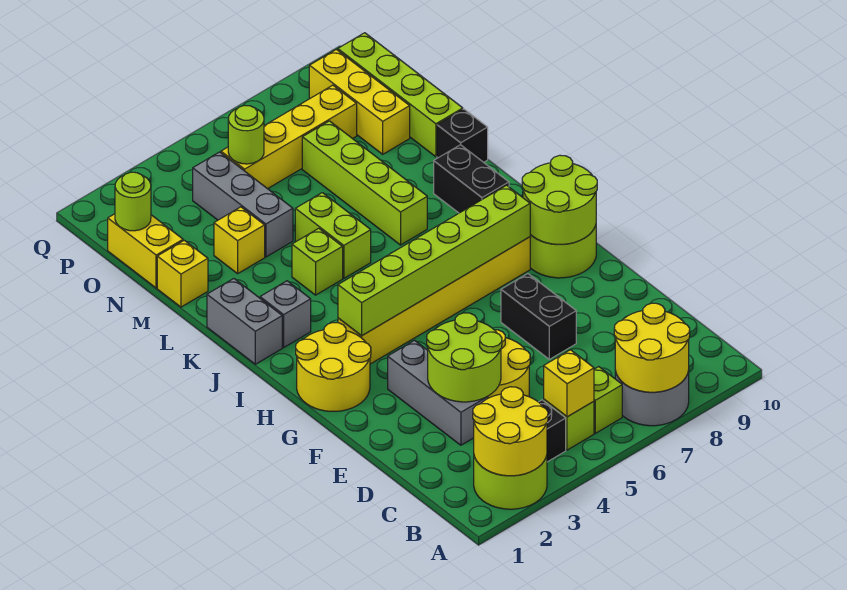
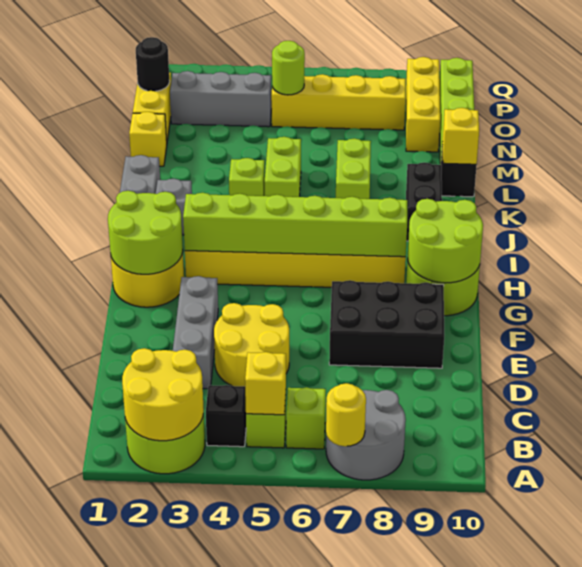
yellow 2x2 round brick [614,303,690,392] -> yellow 1x1 round brick [326,383,366,446]
lime 2x2 round brick [427,313,502,402] -> lime 2x2 round brick moved to [108,191,183,274]
black 1x2 brick [501,274,576,359] -> black 2x3 brick [329,280,445,368]
lime 1x4 brick [302,121,427,245] -> lime 1x2 brick [336,138,371,199]
yellow 1x1 brick [214,207,265,274] -> yellow 1x1 brick moved to [442,108,479,164]
grey 1x3 brick [193,152,293,257] -> grey 1x3 brick turned to [170,71,272,127]
lime 1x1 round brick [115,172,151,231] -> black 1x1 round brick [136,37,170,91]

